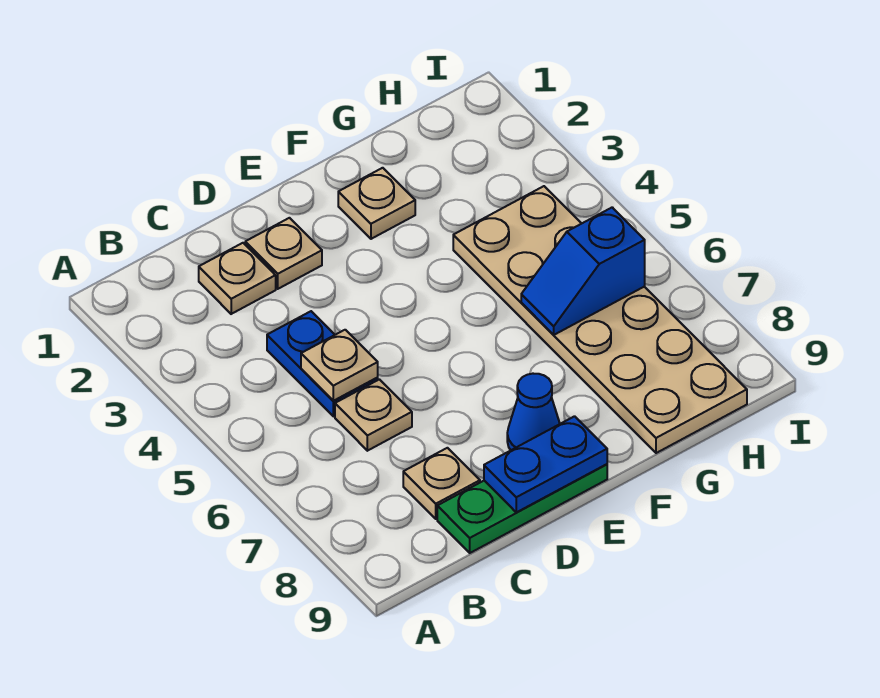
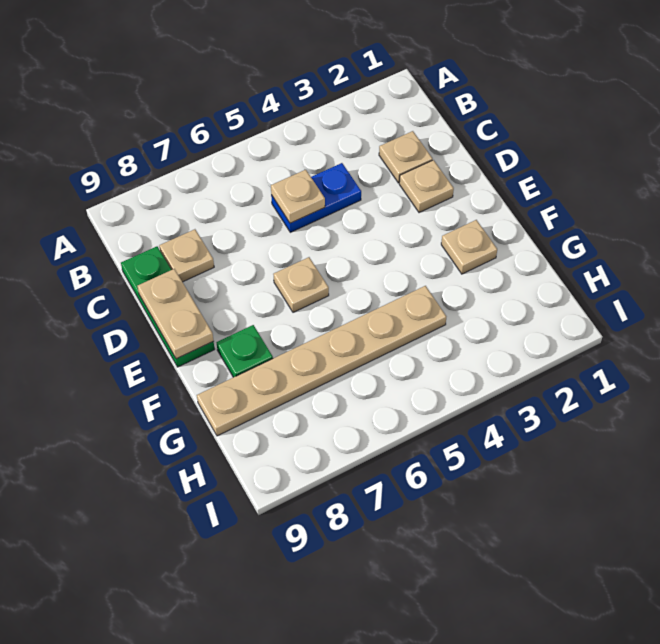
tan 1x1 plate [335,379,412,451] -> tan 1x1 plate moved to [273,257,329,312]
blue 1x2 plate [484,416,607,512] -> tan 1x2 plate [137,269,213,359]
blue 1x1 cone [507,374,560,450] -> none
none -> green 1x1 plate [216,325,273,377]
tan 2x6 plate [453,186,747,453] -> tan 1x6 plate [197,286,446,436]
blue 1x2 slope [521,207,645,335] -> none

